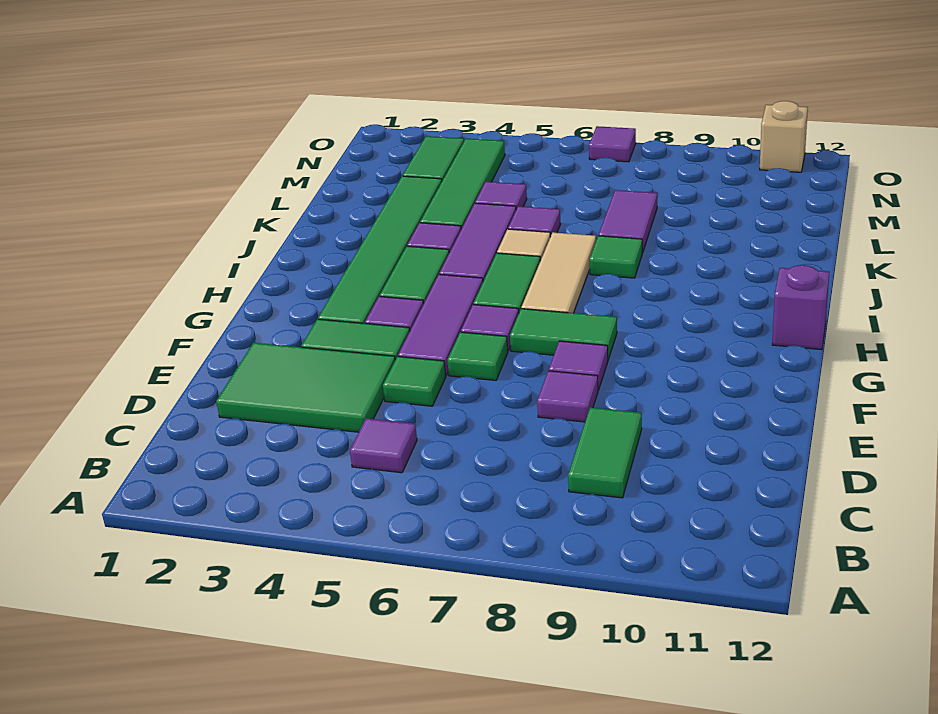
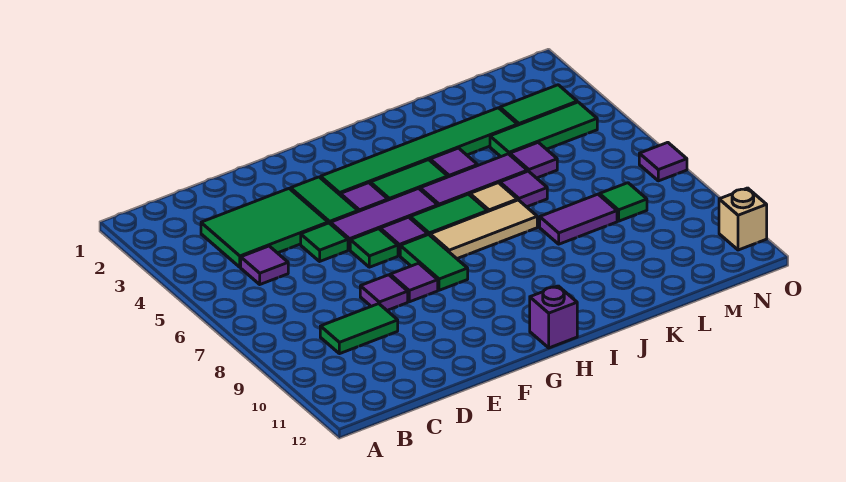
green 2x3 tile [216,343,395,432] -> green 2x3 tile turned to [201,189,328,267]
green 1x1 tile [590,236,642,278] -> green 1x1 tile moved to [600,183,647,221]
green 1x4 tile [420,139,505,229] -> green 1x3 tile [490,102,597,156]

